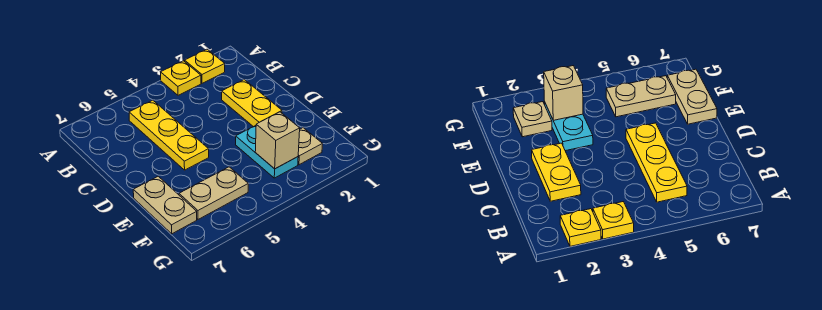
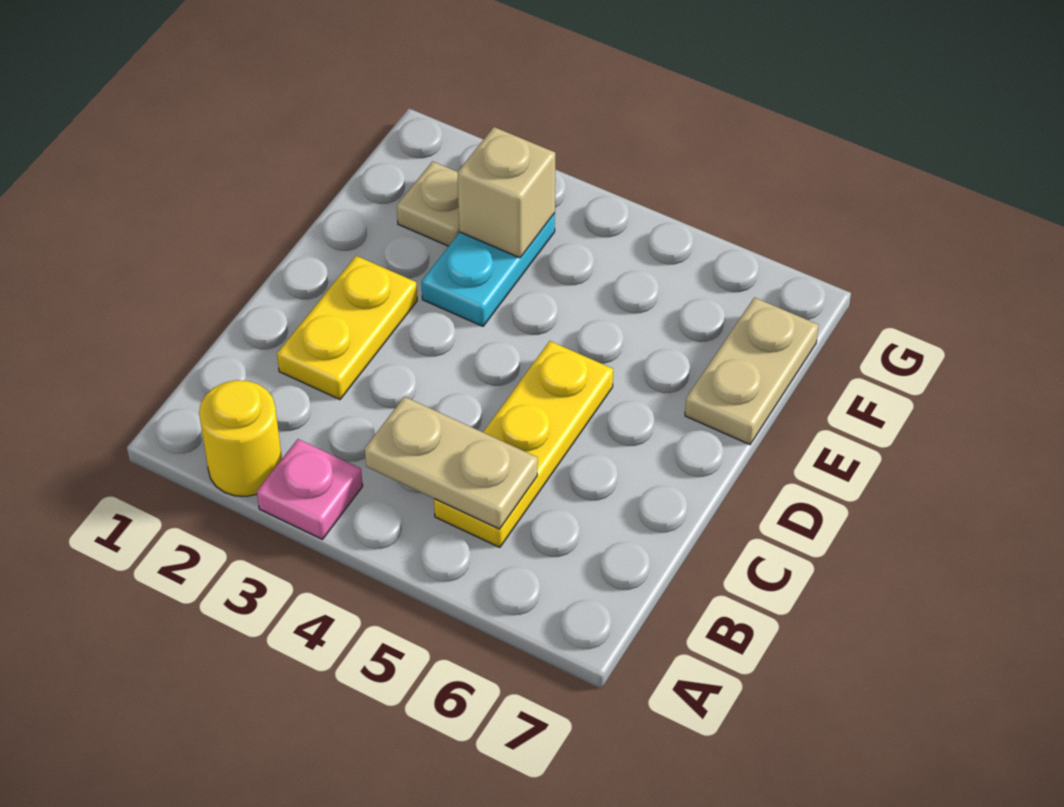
yellow 1x1 plate [185,49,225,83] -> yellow 1x1 round brick [199,380,282,496]
yellow 1x1 plate [161,61,201,95] -> pink 1x1 plate [257,439,363,539]
tan 1x2 plate [179,167,248,219] -> tan 1x2 plate moved to [365,397,538,529]

